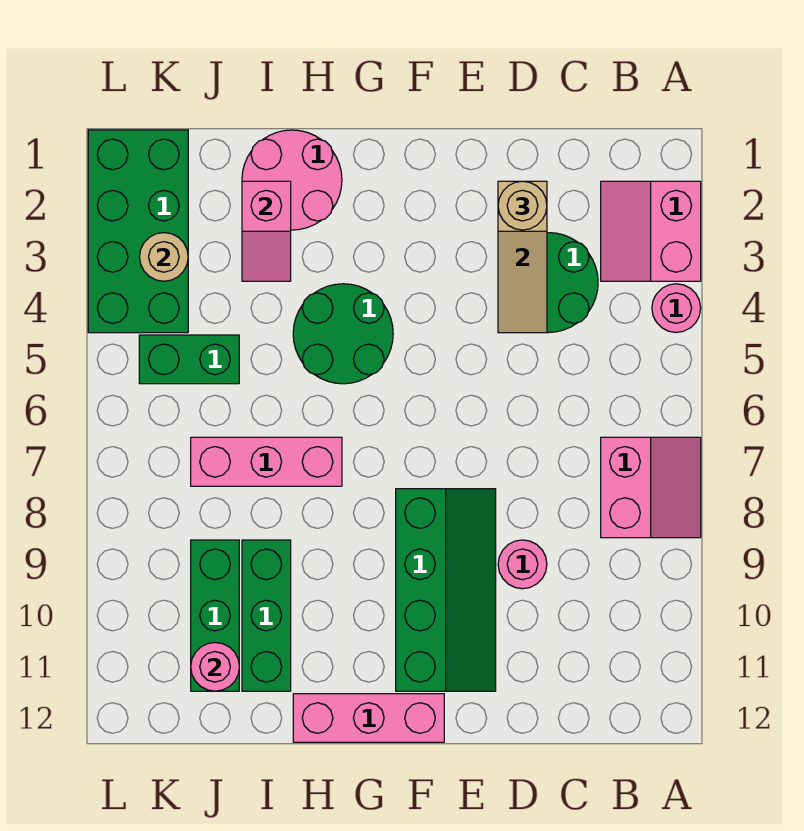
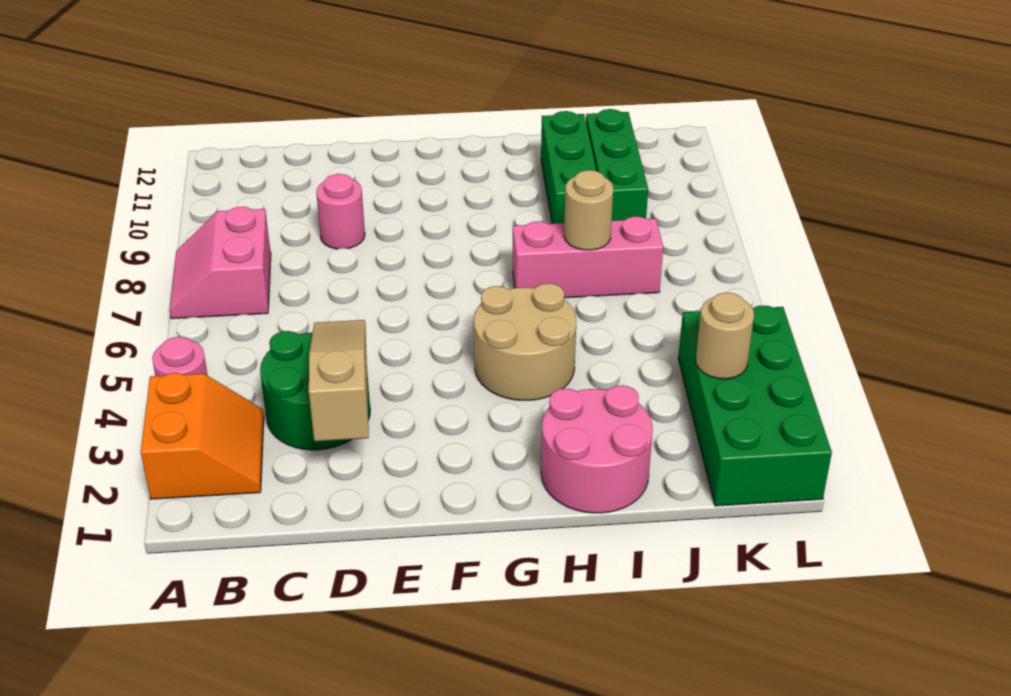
pink 2x2 slope [601,181,701,281] -> orange 2x2 slope [141,373,264,499]
tan 1x1 round brick [498,181,547,230] -> tan 1x1 round brick moved to [564,170,613,250]
green 2x4 slope [396,489,496,691] -> none
pink 1x3 brick [293,694,444,742] -> none
green 2x2 round brick [293,284,393,384] -> tan 2x2 round brick [474,283,576,400]
pink 1x2 slope [242,181,291,281] -> none
green 1x2 brick [139,335,239,384] -> none
pink 1x1 round brick [191,643,239,691] -> none

